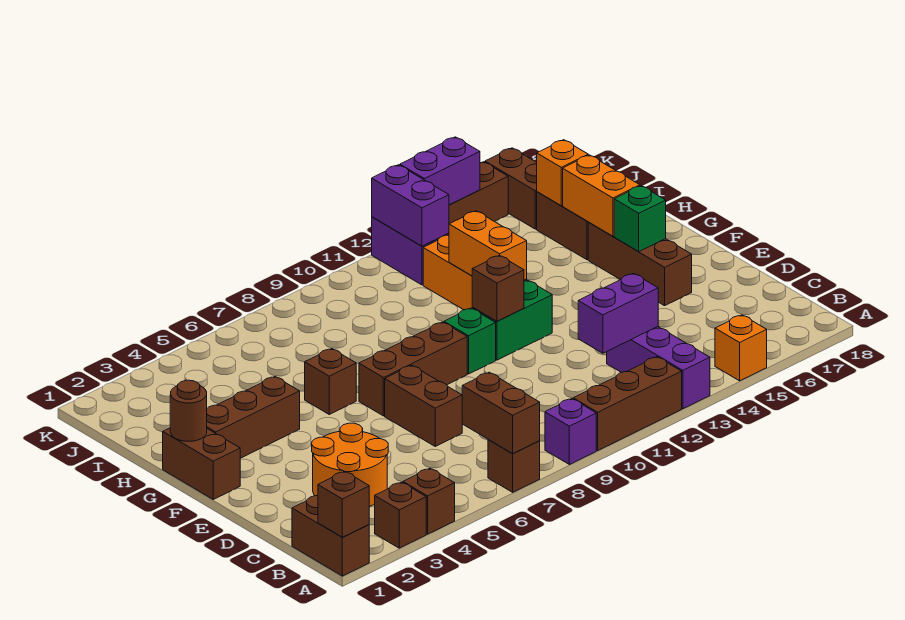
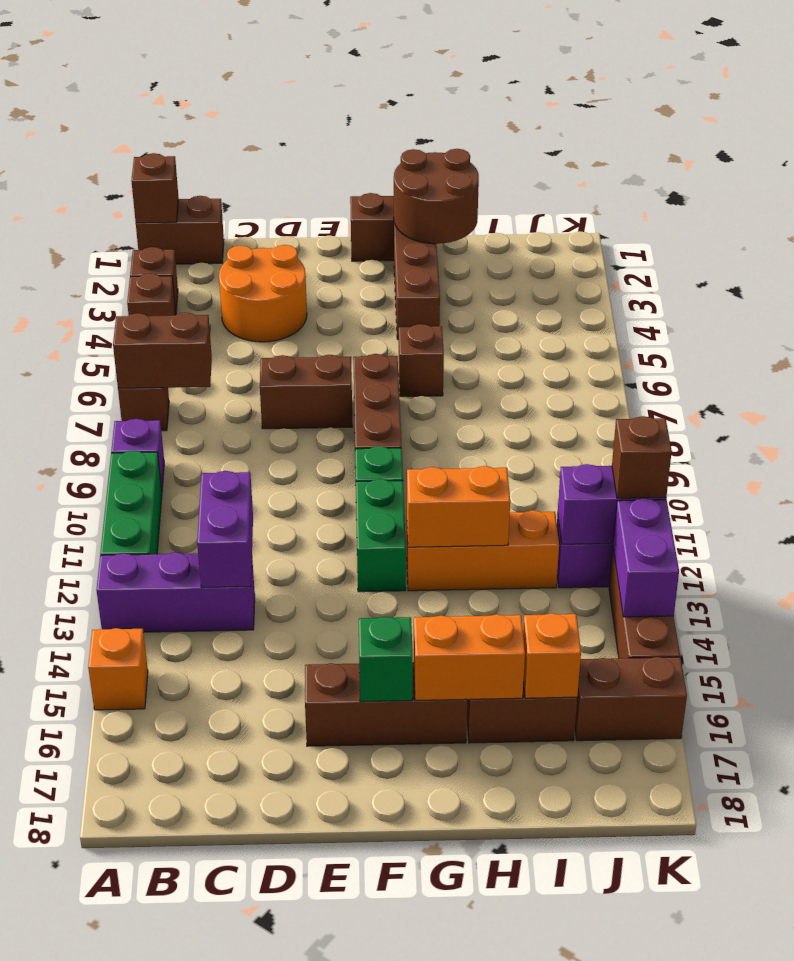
brown 1x3 brick [573,357,682,450] -> green 1x3 brick [100,451,162,555]
brown 1x1 brick [472,255,524,321] -> brown 1x1 brick moved to [612,416,672,498]
brown 1x1 round brick [170,380,207,441] -> brown 2x2 round brick [394,149,479,244]

